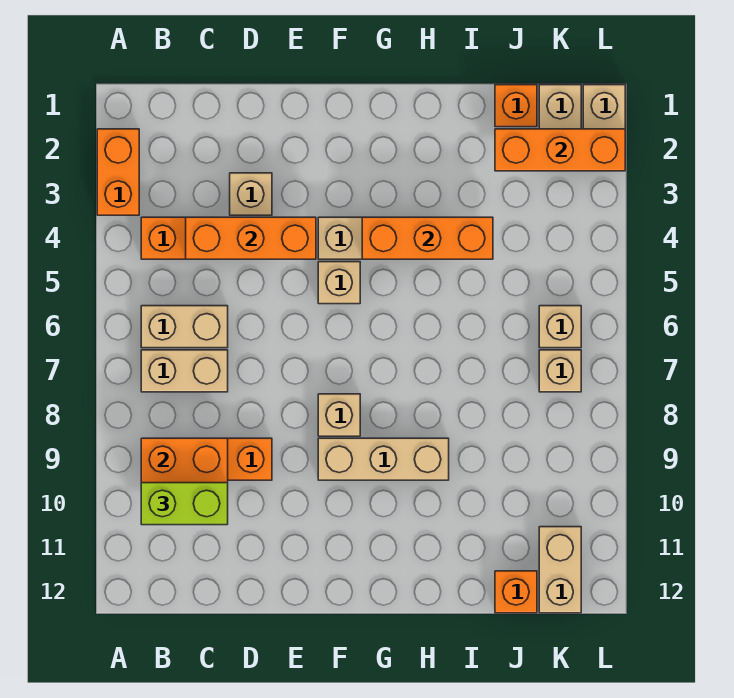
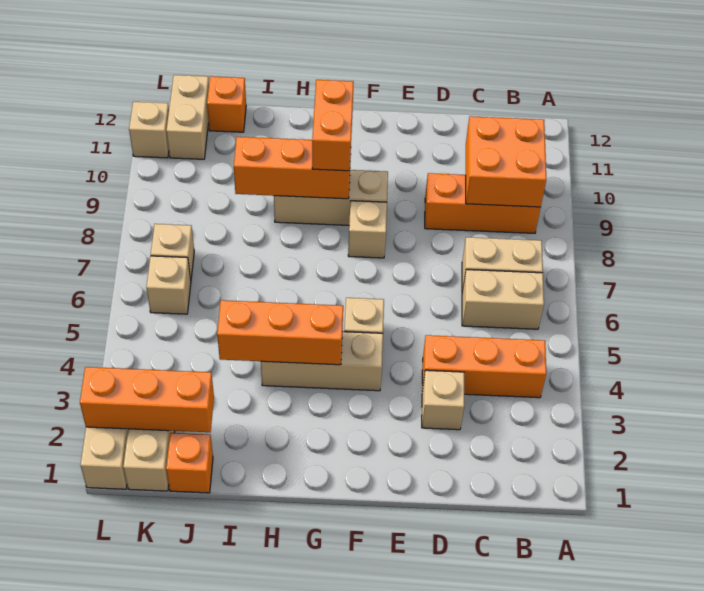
orange 1x2 brick [97,129,139,215] -> orange 1x2 brick moved to [312,80,354,171]
lime 1x2 brick [141,483,228,525] -> none
orange 1x3 brick [186,217,316,259] -> orange 1x3 brick moved to [234,137,351,199]
none -> tan 1x1 brick [129,102,169,158]

